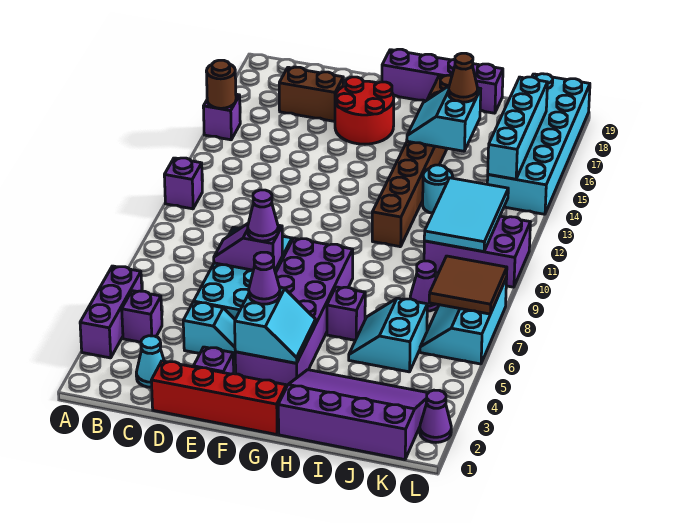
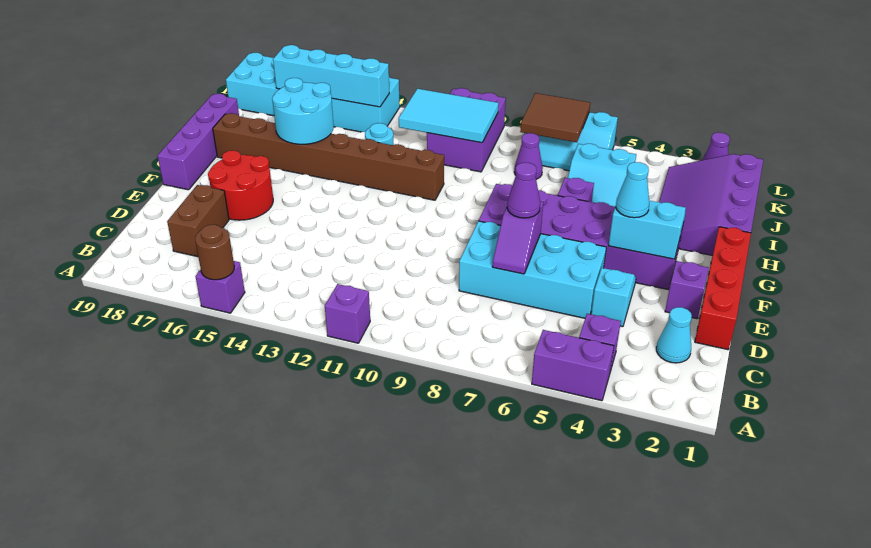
purple 1x3 brick [80,266,142,358] -> purple 1x2 brick [532,330,614,401]
purple 1x1 cone [249,252,280,304] -> cyan 1x1 cone [616,162,649,218]
cyan 2x2 slope [407,86,481,151] -> cyan 2x2 round brick [272,78,334,144]
brown 1x1 cone [448,53,478,102] -> none

